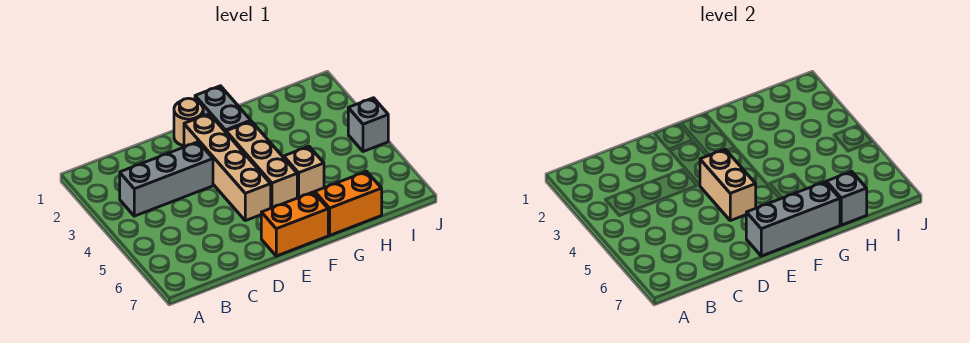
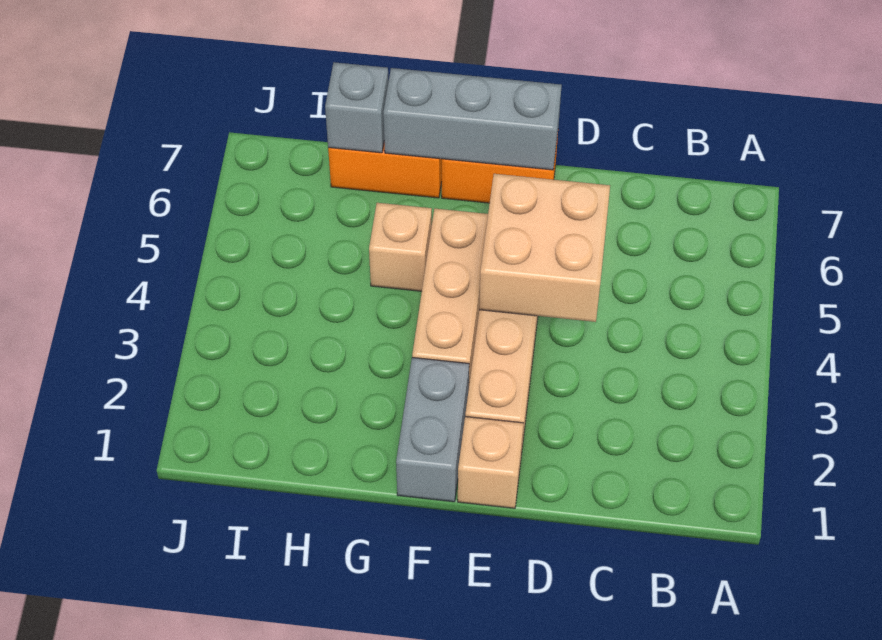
grey 1x3 brick [120,142,213,216] -> none
tan 1x1 round brick [174,98,203,146] -> tan 1x1 brick [458,417,523,508]
tan 1x2 brick [700,149,756,221] -> tan 2x2 brick [479,174,610,322]
grey 1x1 brick [348,98,388,152] -> none

